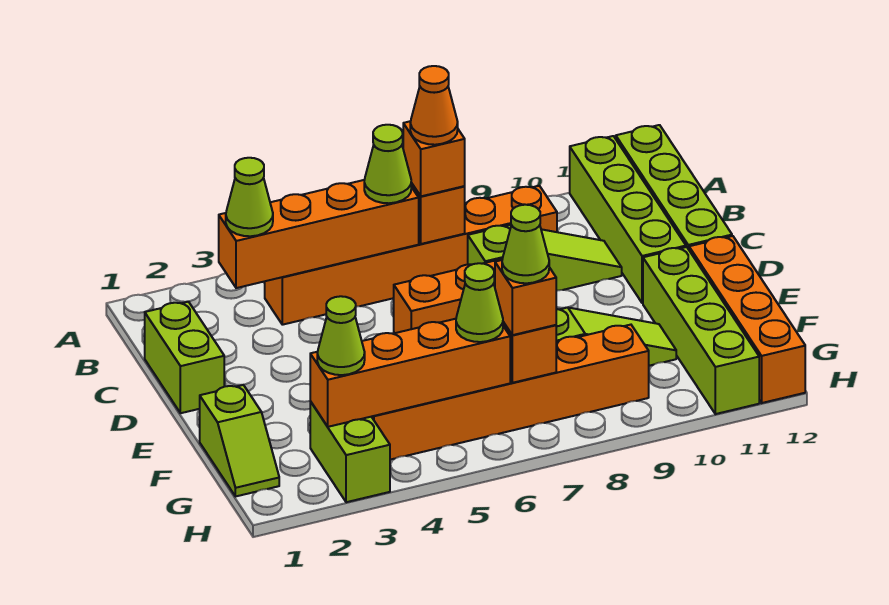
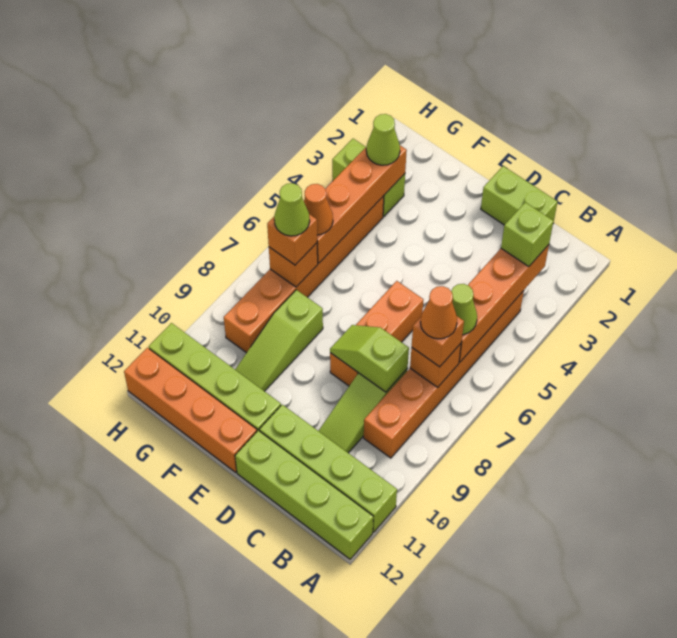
lime 1x1 cone [226,158,273,236] -> lime 1x1 brick [501,202,553,267]
lime 1x2 slope [200,385,279,497] -> lime 1x2 slope moved to [330,325,409,392]
lime 1x1 cone [456,263,503,342] -> orange 1x1 cone [304,184,333,235]

